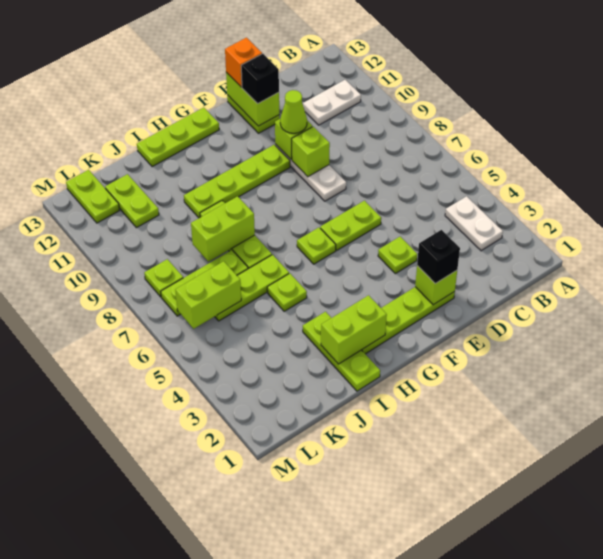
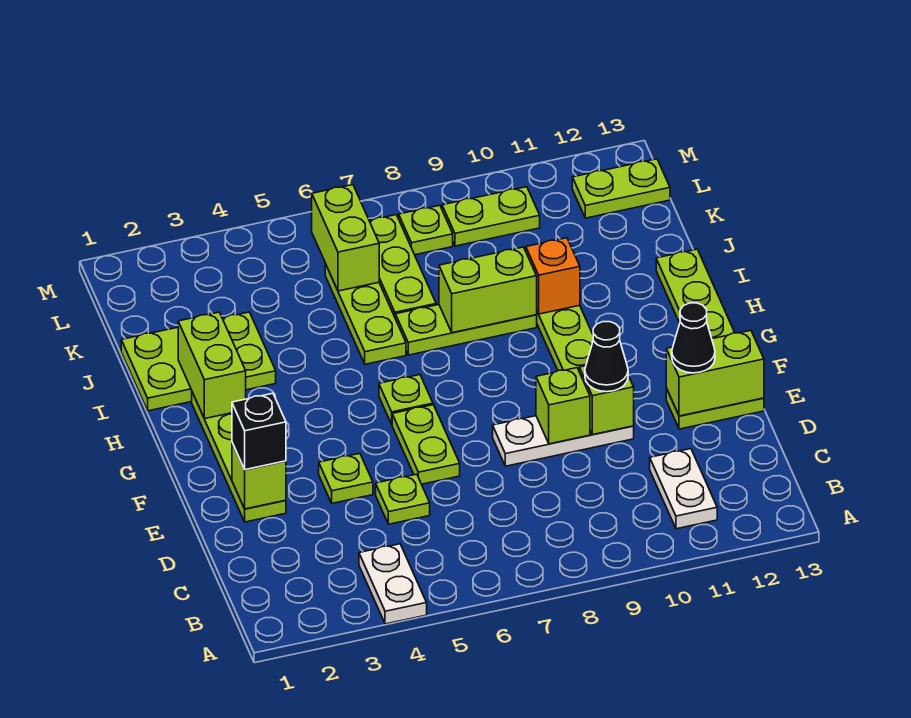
white 1x2 plate [445,196,503,251] -> white 1x2 plate turned to [359,544,427,624]
lime 1x1 cone [280,90,307,133] -> black 1x1 cone [585,322,628,392]
black 1x1 brick [241,54,279,104] -> black 1x1 cone [672,303,715,373]
orange 1x1 brick [225,38,262,87] -> orange 1x1 brick moved to [526,238,580,314]
lime 1x3 plate [303,312,380,391] -> lime 2x3 plate [121,312,276,411]
lime 1x1 plate [267,273,307,311] -> lime 1x1 plate moved to [376,474,430,524]
lime 1x2 brick [191,196,255,262] -> lime 1x2 brick turned to [439,247,537,333]
lime 1x2 plate [105,174,159,228] -> lime 1x2 plate moved to [442,187,540,246]

